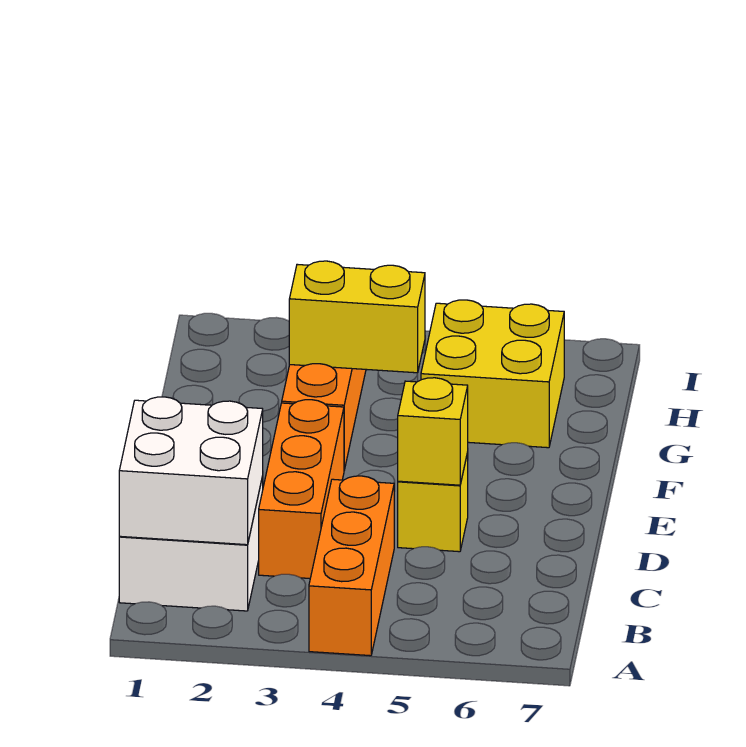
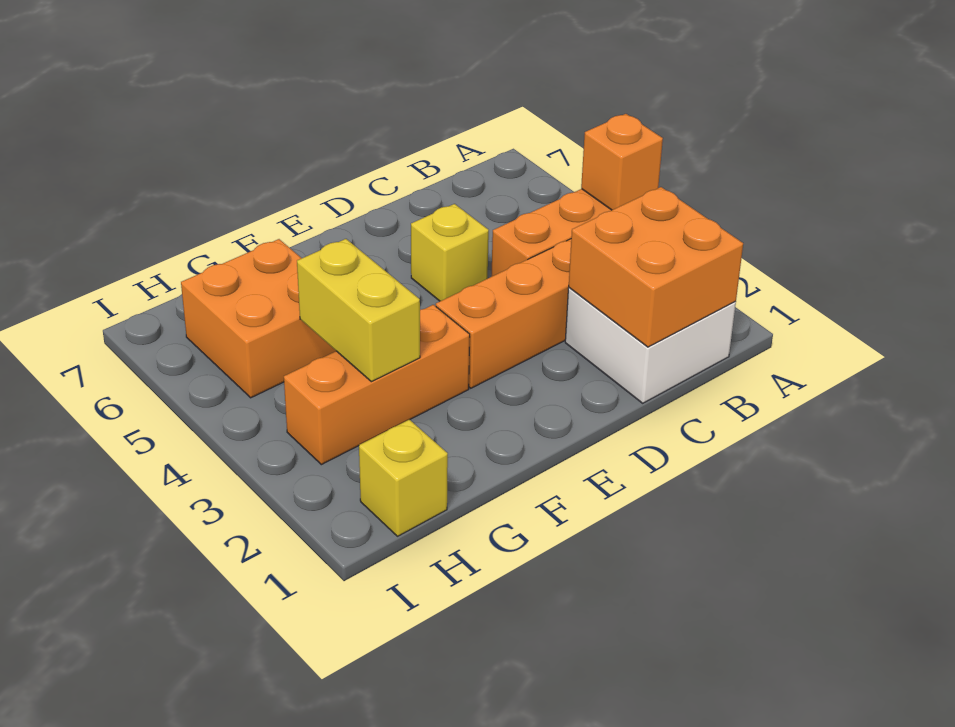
none -> orange 1x1 brick [581,114,663,210]
white 2x2 brick [119,397,263,545] -> orange 2x2 brick [569,187,743,347]
yellow 1x1 brick [398,378,468,485] -> yellow 1x1 brick moved to [359,420,448,536]
yellow 2x2 brick [421,300,564,448] -> orange 2x2 brick [181,239,336,398]

